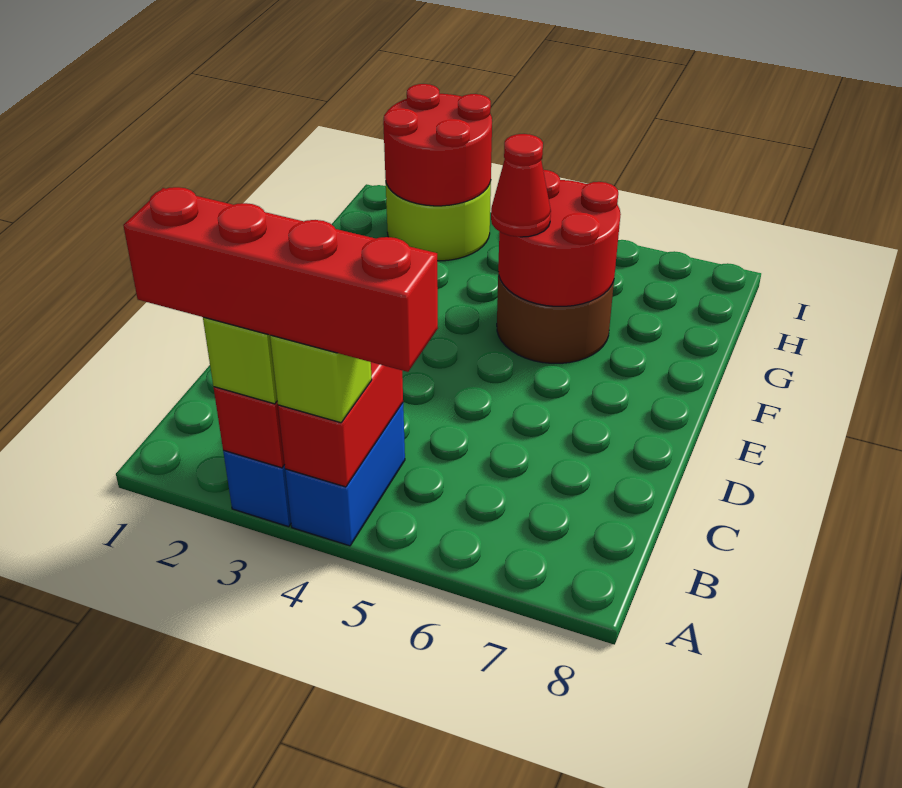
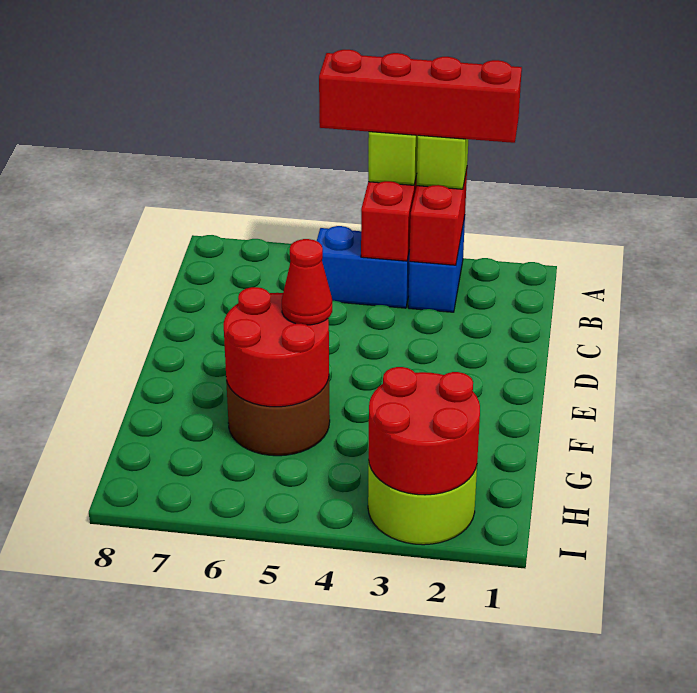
blue 1x2 brick [285,403,405,546] -> blue 1x2 brick turned to [317,226,410,308]

